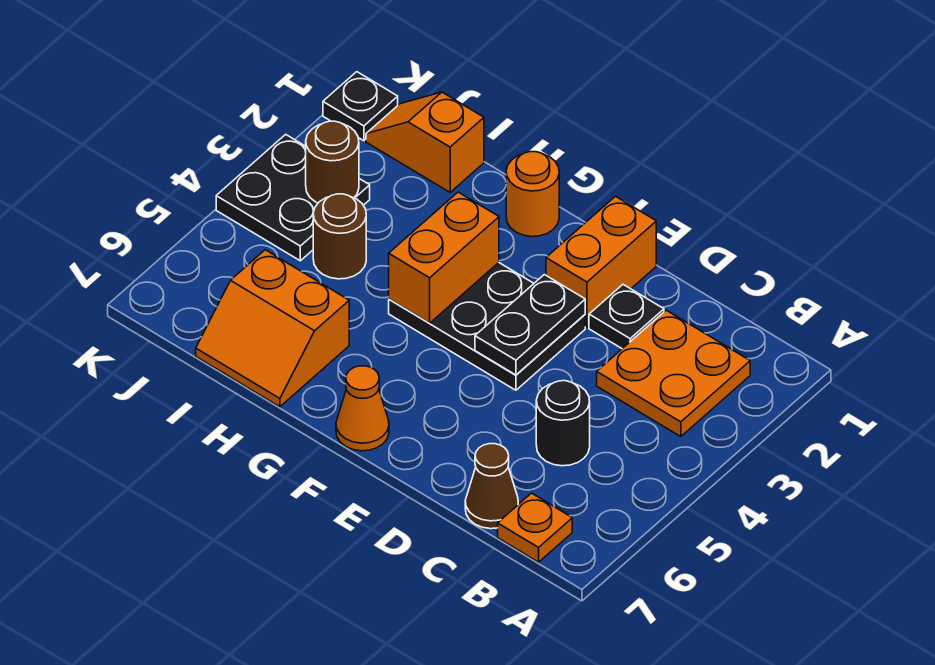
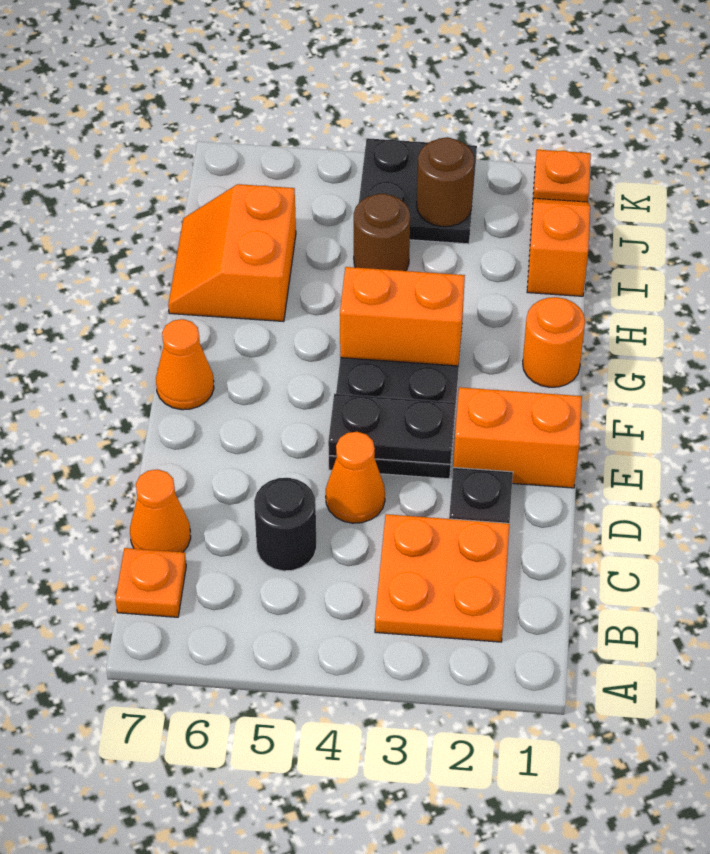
brown 1x1 cone [465,444,518,529] -> orange 1x1 cone [130,469,191,552]
none -> orange 1x1 cone [326,432,385,523]
black 1x1 plate [323,72,398,141] -> orange 1x1 plate [533,150,591,202]

